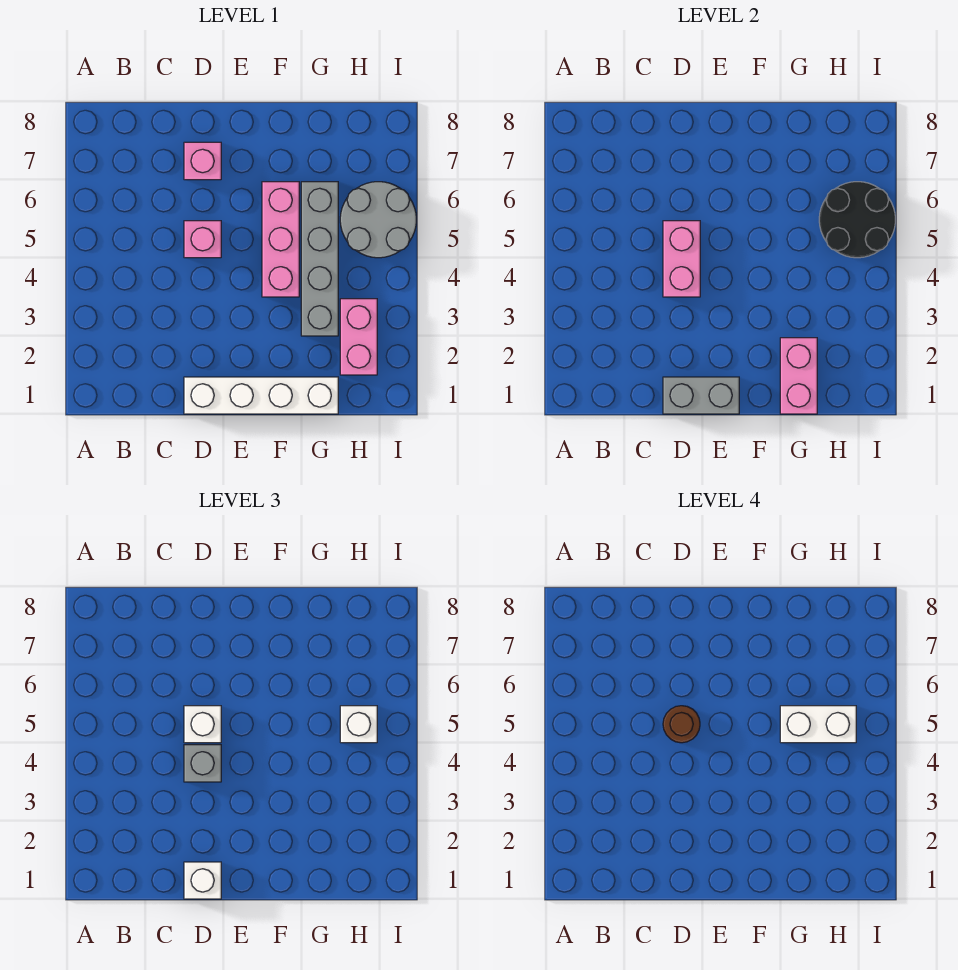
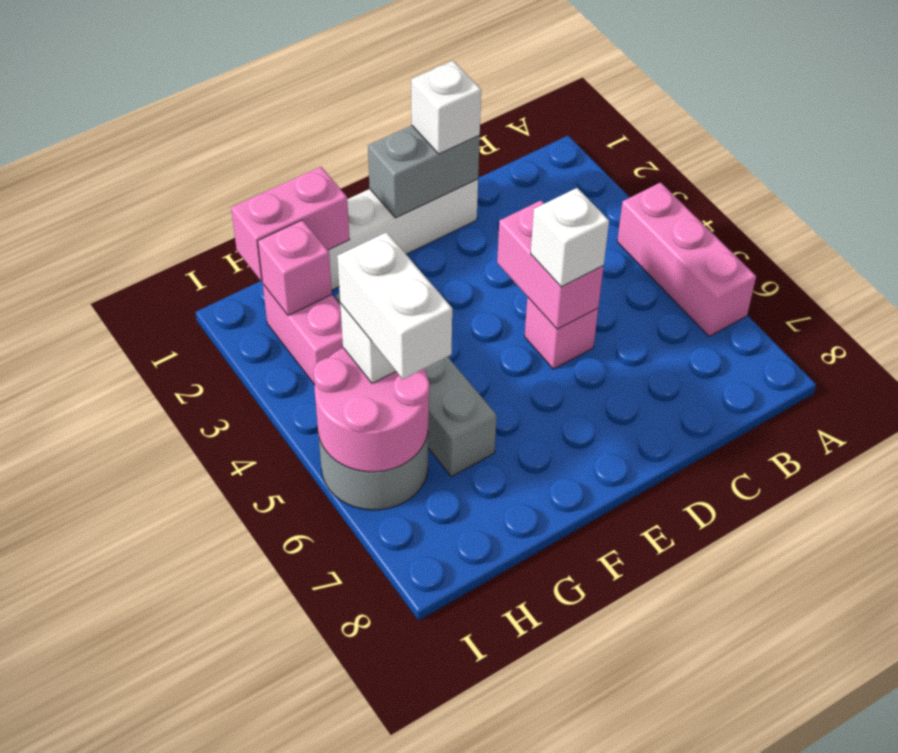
grey 1x1 brick [184,745,221,782] -> none
brown 1x1 round brick [663,706,700,743] -> none
pink 1x1 brick [184,142,221,180] -> pink 1x1 brick moved to [258,220,332,316]
pink 1x3 brick [262,182,299,297] -> pink 1x3 brick moved to [617,183,756,337]
pink 1x2 brick [780,338,817,414] -> pink 1x2 brick turned to [231,167,350,281]
white 1x2 brick [780,706,856,743] -> white 1x2 brick turned to [337,232,452,379]
black 2x2 round brick [819,182,895,258] -> pink 2x2 round brick [314,348,429,472]

